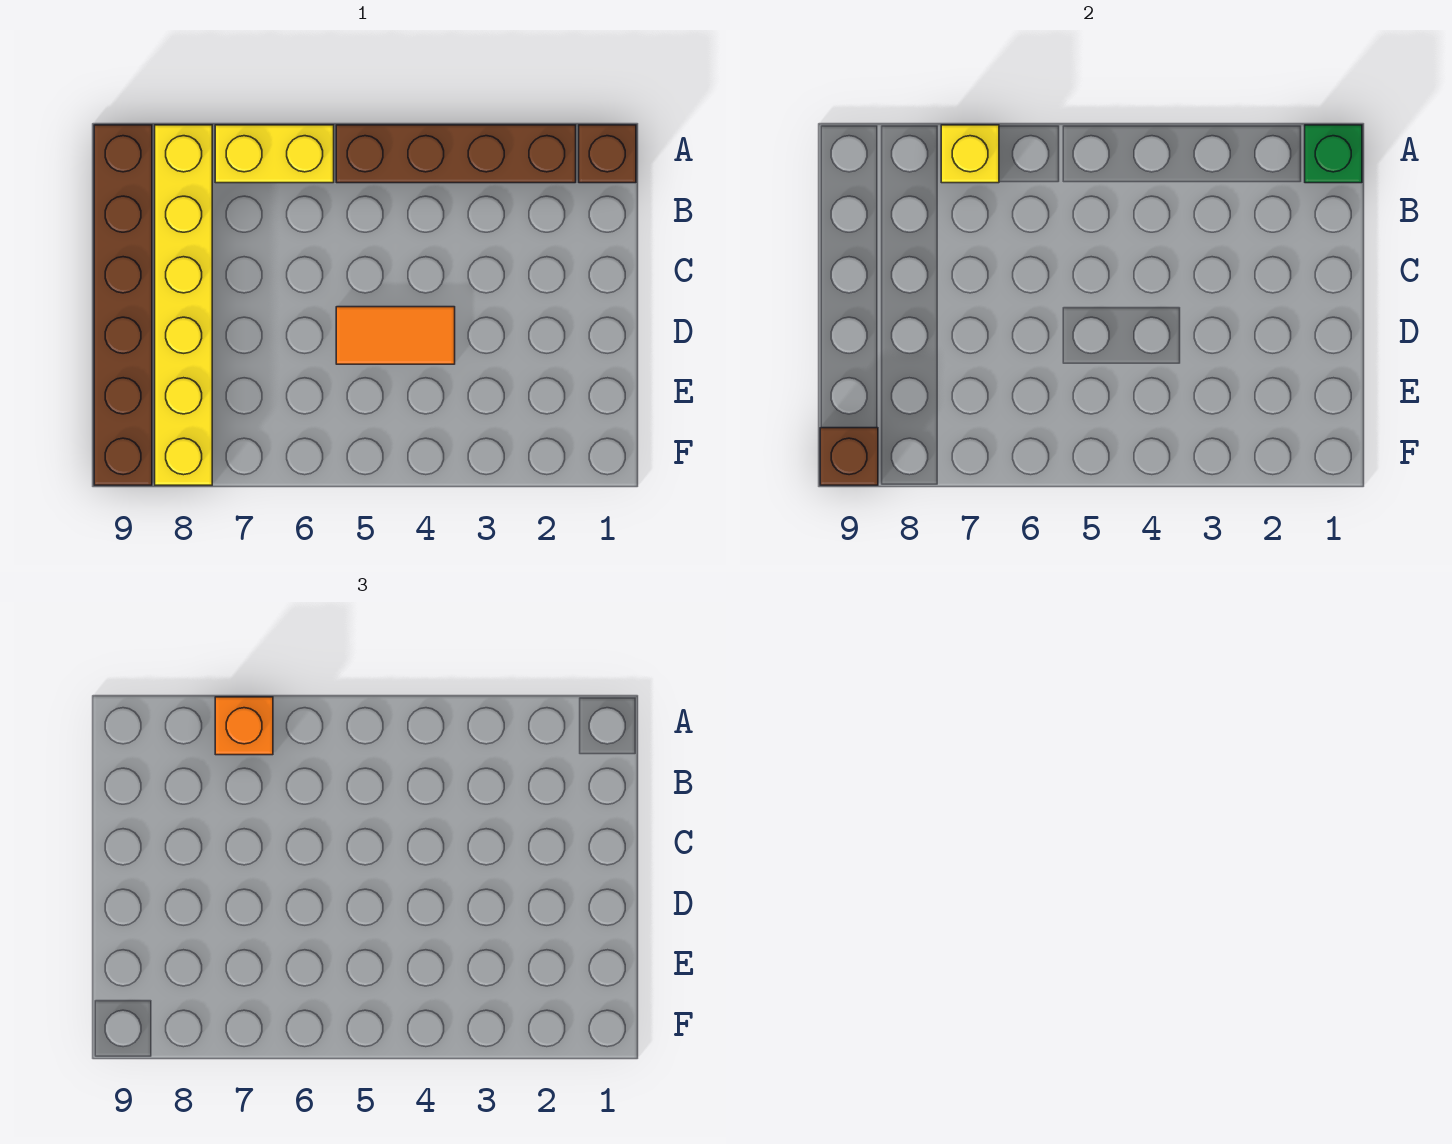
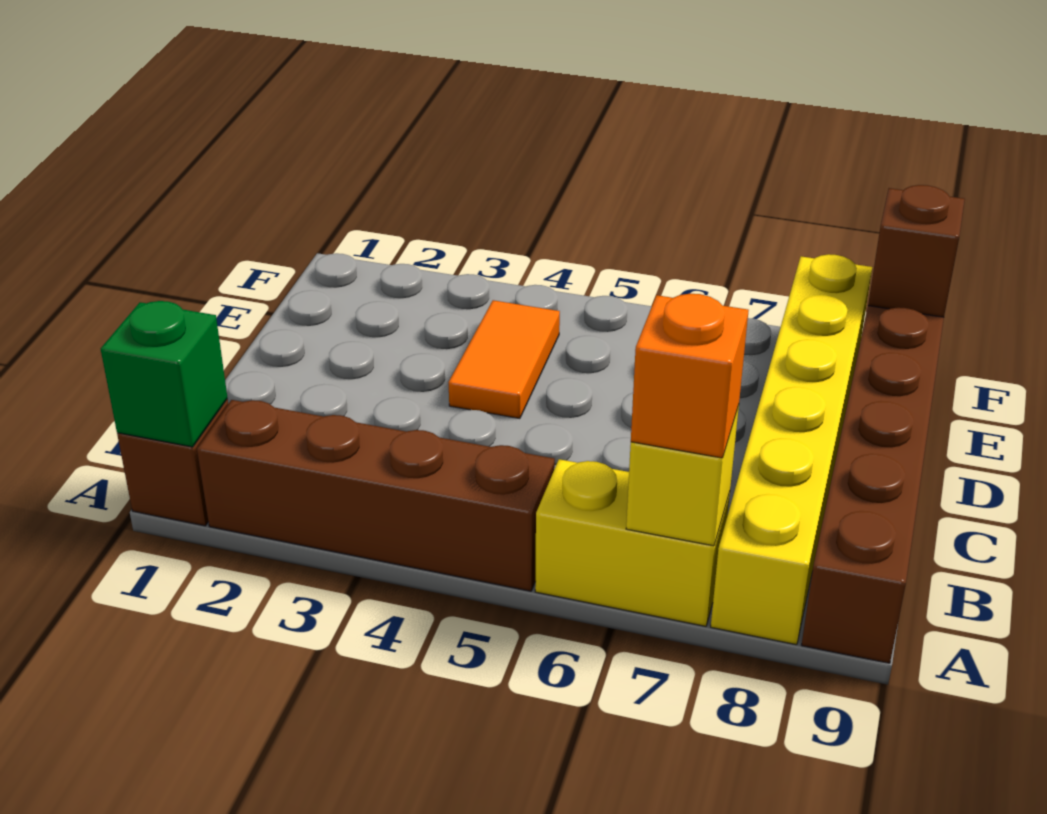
orange 1x2 tile [336,307,455,364] -> orange 1x2 tile turned to [448,300,560,419]

